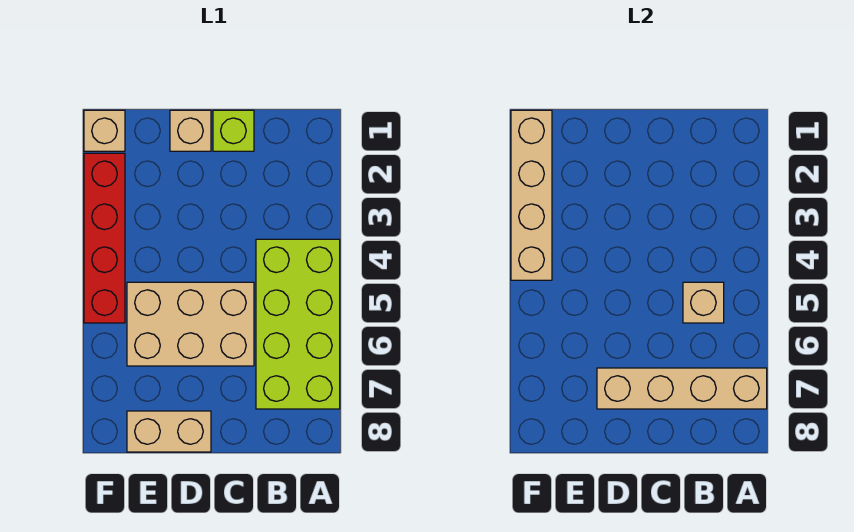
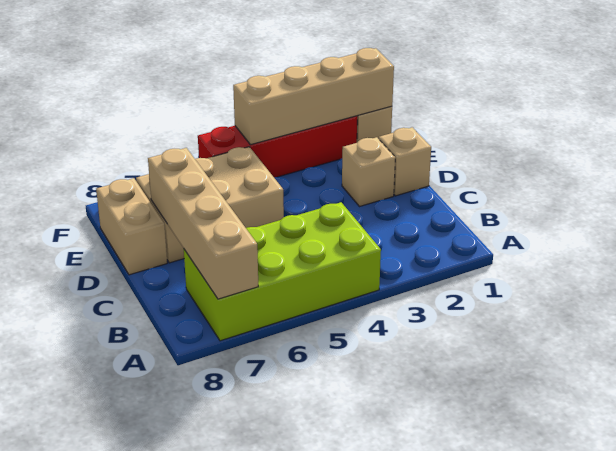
tan 1x1 brick [683,282,724,323] -> tan 1x1 brick moved to [342,137,395,207]
lime 1x1 brick [213,110,254,151] -> none
tan 2x3 brick [127,282,254,366] -> tan 2x3 brick turned to [136,147,284,263]

